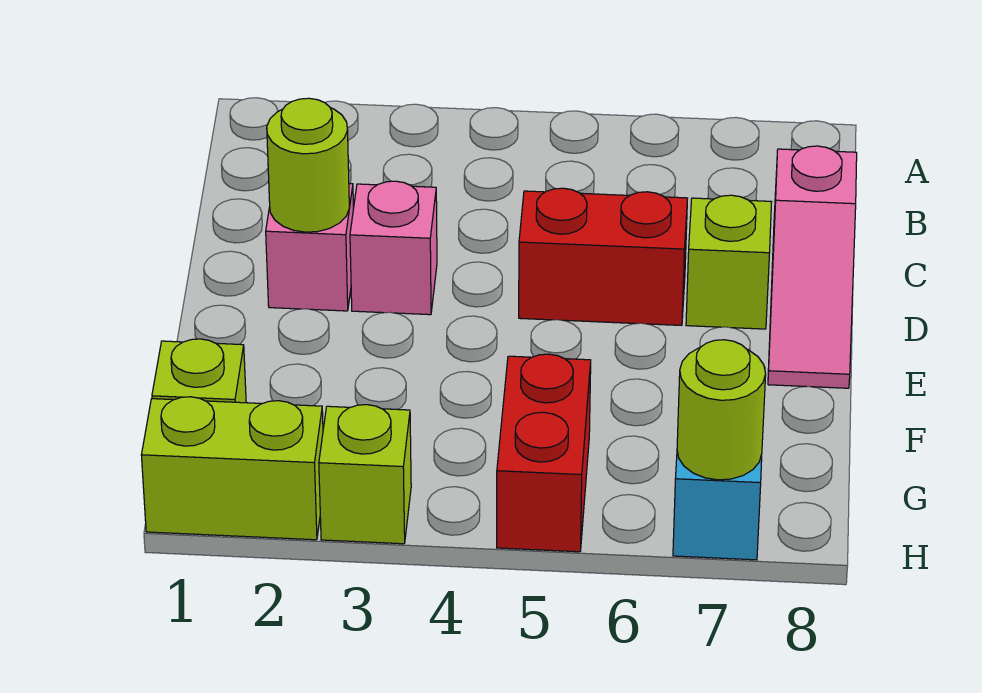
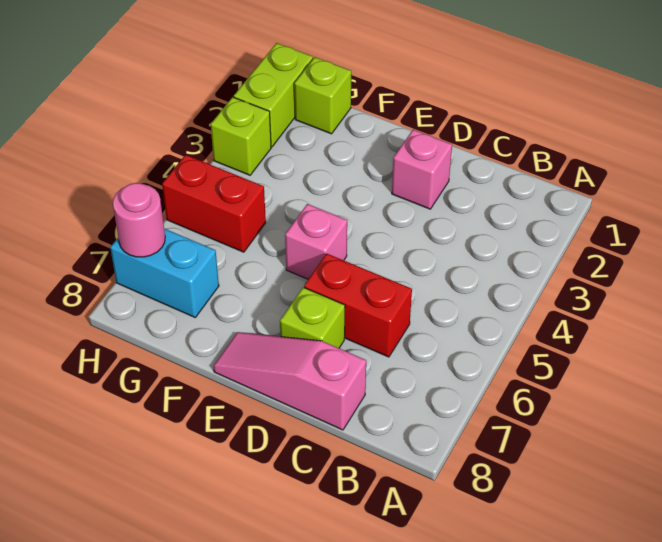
lime 1x1 round brick [267,98,349,232] -> none
pink 1x1 brick [350,181,437,315] -> pink 1x1 brick moved to [285,204,347,279]
red 1x2 brick [519,188,688,325] -> red 1x2 brick turned to [304,254,412,357]
lime 1x1 round brick [677,340,766,480] -> pink 1x1 round brick [113,183,165,257]

